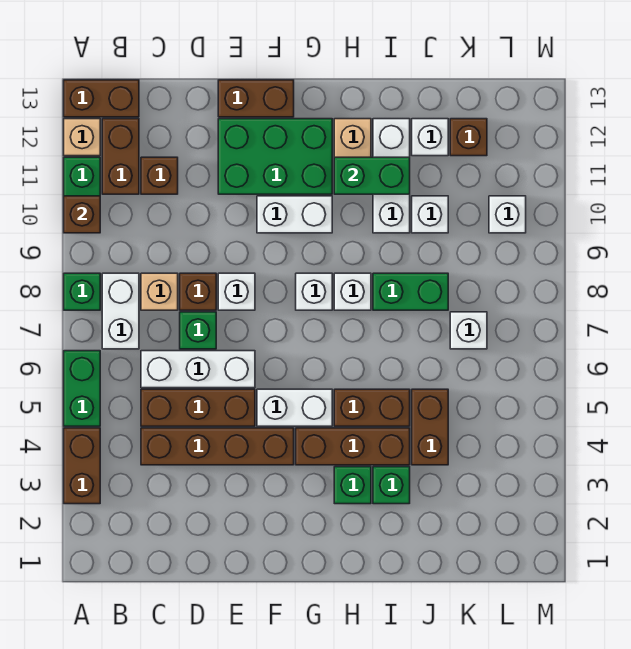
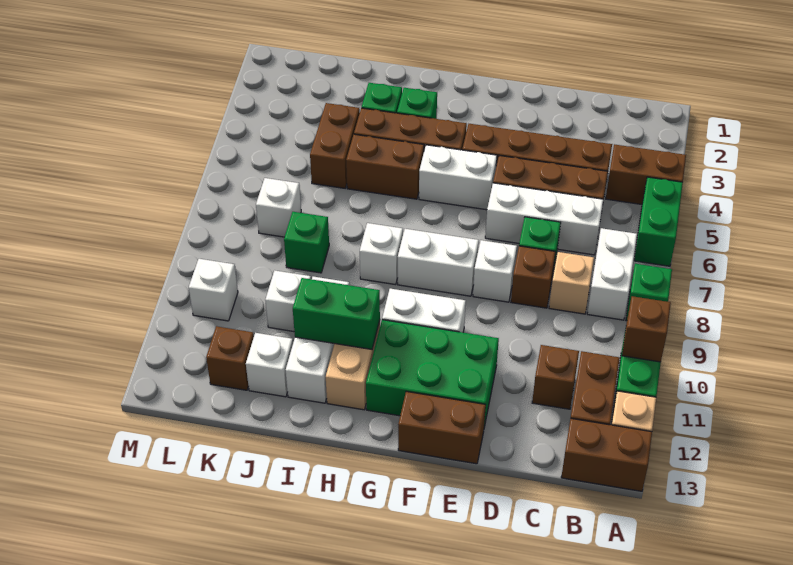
brown 1x2 brick [64,428,100,504] -> brown 1x2 brick turned to [606,144,686,204]
white 1x1 brick [296,273,332,310] -> white 1x2 brick [398,229,479,296]
green 1x2 brick [373,273,448,310] -> green 1x1 brick [284,212,329,273]

